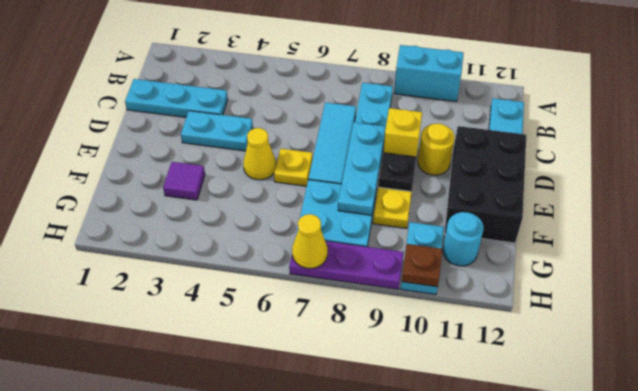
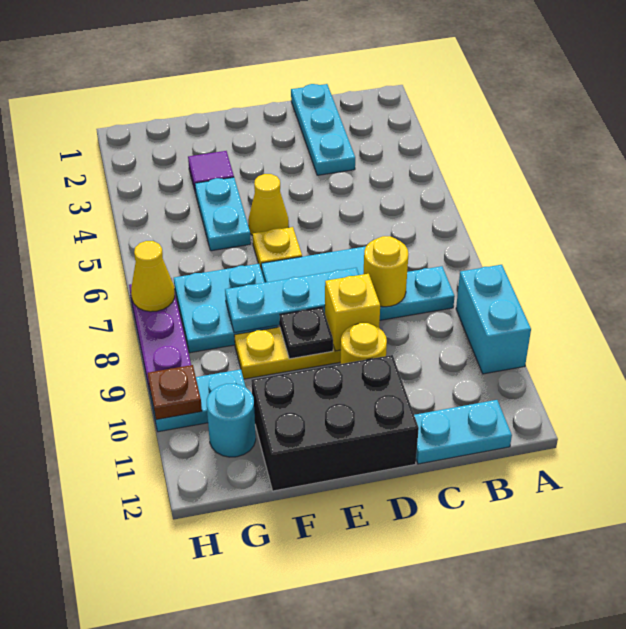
none -> yellow 1x1 round brick [363,236,408,307]
cyan 1x2 plate [181,111,253,151] -> cyan 1x2 plate moved to [195,177,251,251]

